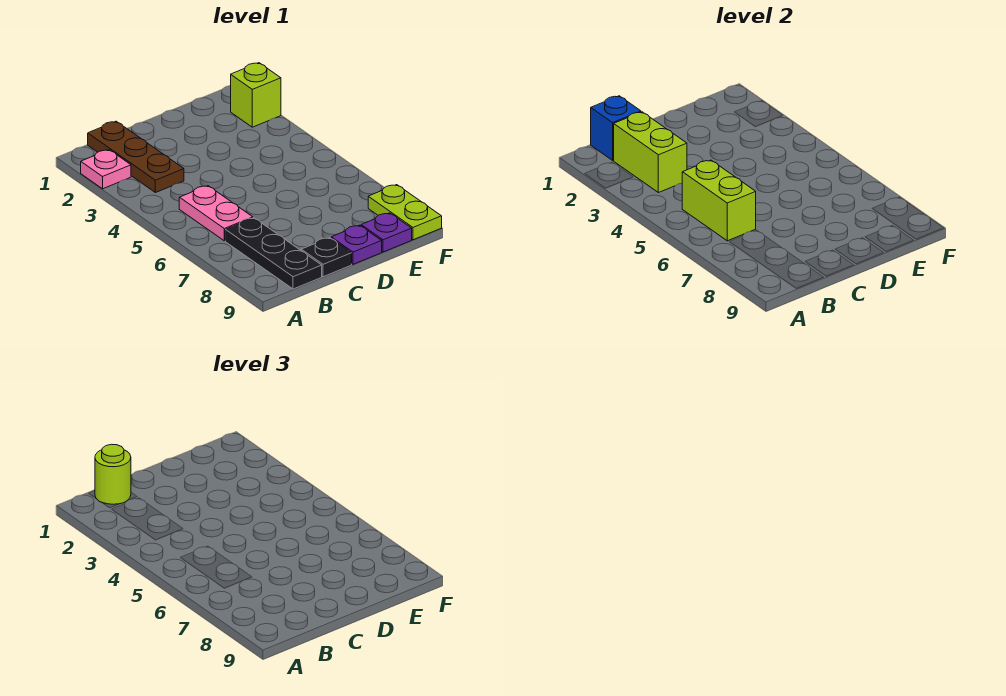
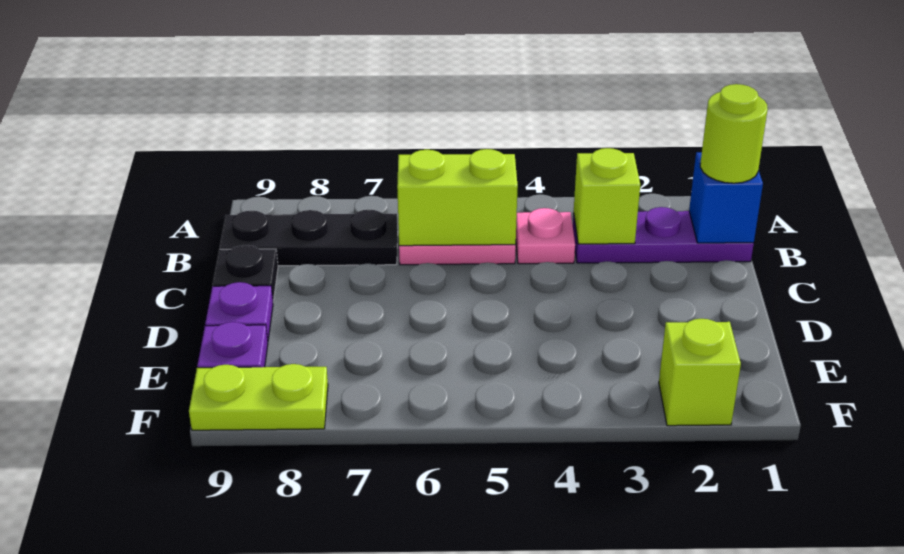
pink 1x1 plate [81,150,131,189] -> pink 1x1 plate moved to [516,208,575,264]
brown 1x3 plate [88,121,184,193] -> purple 1x3 plate [573,207,754,263]
lime 1x2 brick [613,112,687,193] -> lime 1x1 brick [574,148,640,244]

